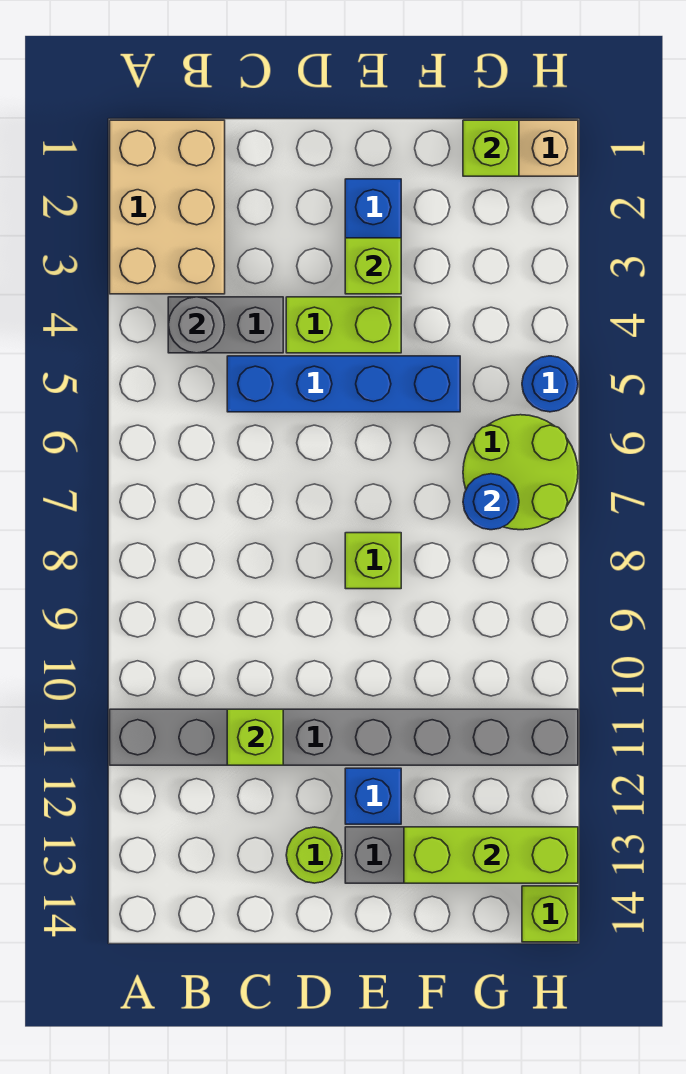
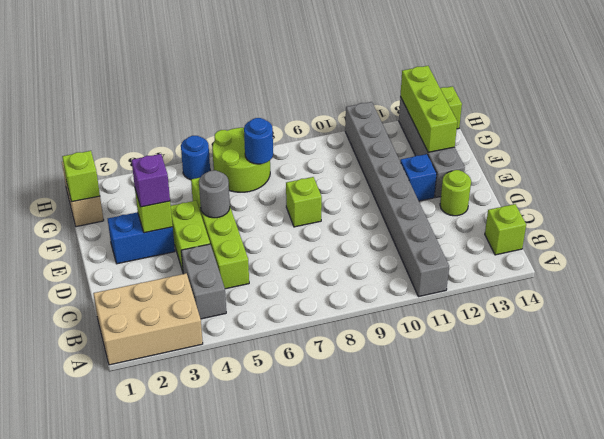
grey 1x1 round brick [169,297,224,353] -> grey 1x1 round brick moved to [199,170,230,218]
blue 1x4 brick [227,356,460,412] -> lime 1x4 brick [191,178,249,289]
lime 1x1 brick [227,709,283,765] -> lime 1x1 brick moved to [485,204,526,255]
none -> purple 1x1 brick [132,154,170,207]

